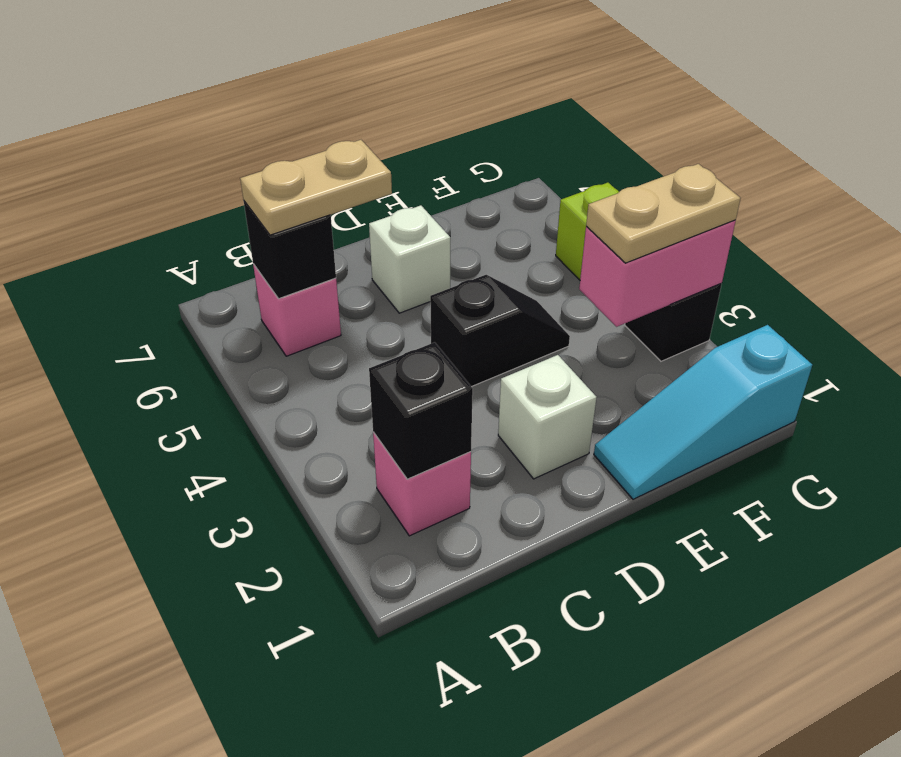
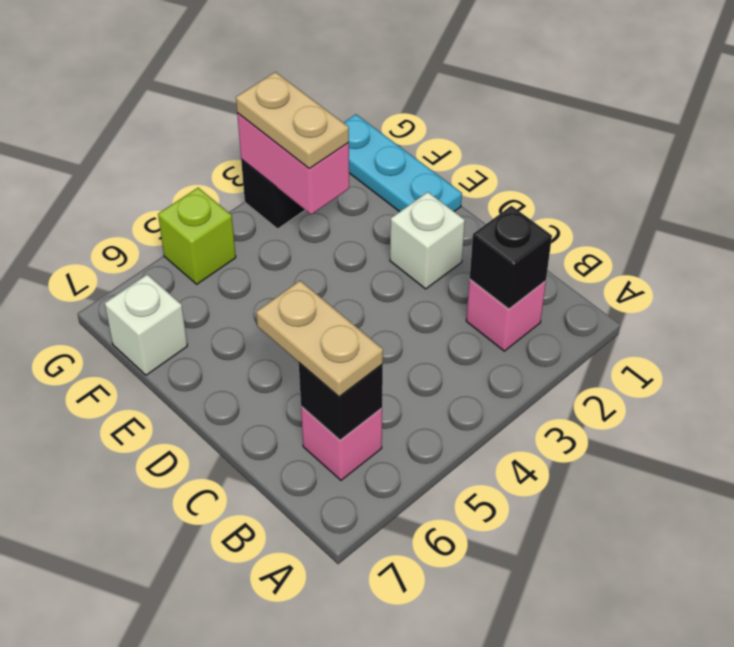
black 1x2 slope [430,275,570,387] -> none
white 1x1 brick [369,205,450,313] -> white 1x1 brick moved to [105,274,187,375]
cyan 1x3 slope [594,325,812,499] -> cyan 1x3 plate [344,115,462,212]

